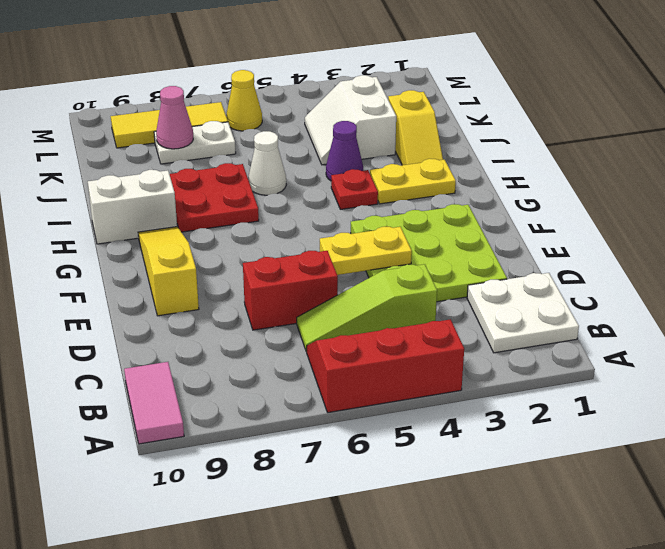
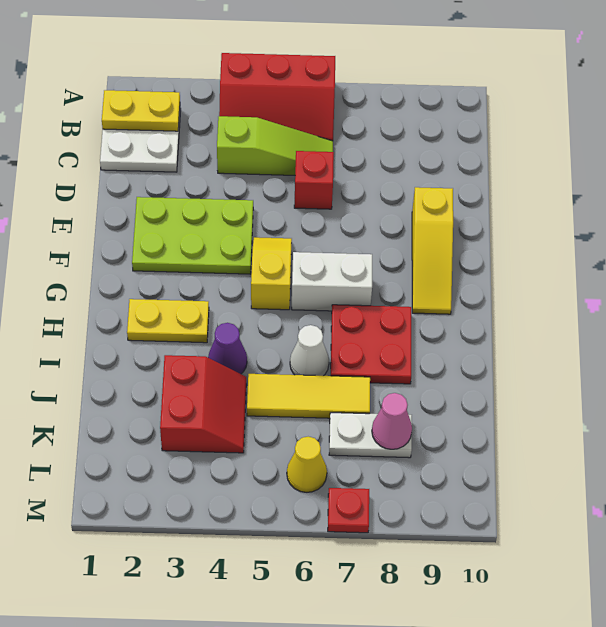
pink 1x2 tile [124,362,184,444] -> none
lime 3x3 plate [351,204,507,302] -> lime 2x3 plate [132,197,253,274]
red 1x2 brick [243,251,338,330] -> red 1x1 brick [294,151,334,209]
yellow 1x2 plate [320,227,412,275] -> yellow 1x2 plate moved to [102,90,180,131]
red 1x1 plate [331,169,378,209] -> red 1x1 plate moved to [328,488,369,533]
white 1x2 brick [88,170,177,244] -> white 1x2 brick moved to [292,252,372,311]
yellow 1x2 slope [388,90,443,165] -> yellow 1x2 slope moved to [251,237,292,310]
white 2x2 slope [305,75,396,165] -> red 2x2 slope [160,355,246,453]
yellow 1x3 tile [111,102,228,148] -> yellow 1x3 tile moved to [247,374,370,418]

